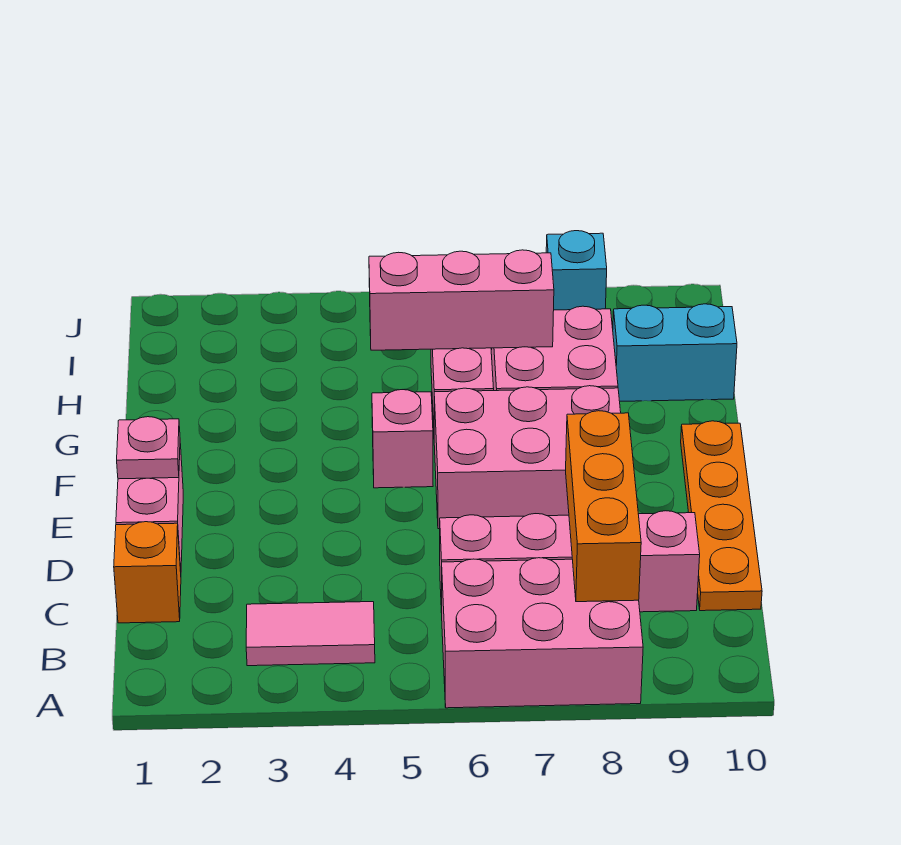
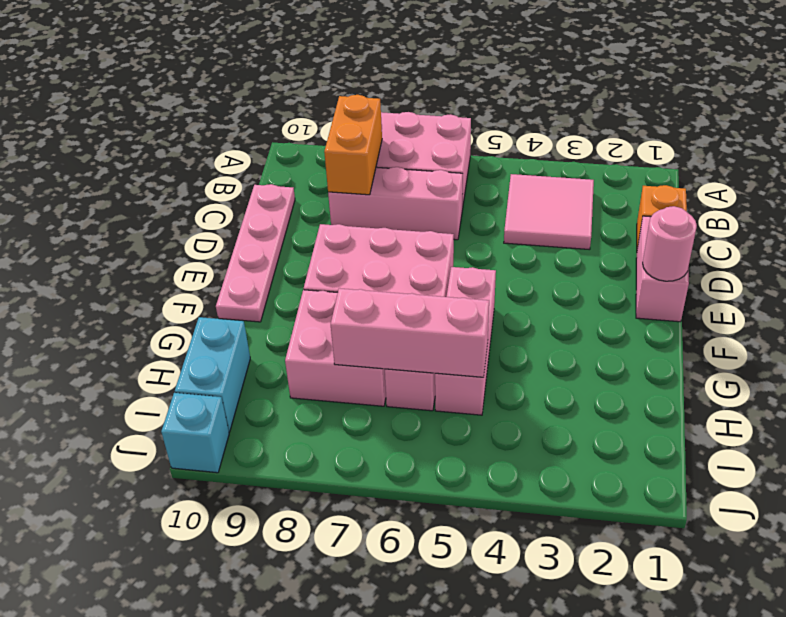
pink 1x2 tile [246,602,375,666] -> pink 2x2 tile [504,174,594,250]
orange 1x3 brick [566,411,641,602] -> orange 1x2 brick [324,95,382,195]
pink 1x4 brick [440,511,700,613] -> pink 1x3 brick [328,167,463,240]
orange 1x4 plate [681,421,762,611] -> pink 1x4 plate [216,184,295,322]
pink 1x1 plate [117,417,180,479] -> pink 1x1 round brick [643,206,697,281]
pink 1x1 brick [372,390,433,488] -> pink 1x3 brick [435,267,496,415]
cyan 1x2 brick [613,304,737,401] -> cyan 1x2 brick turned to [175,317,250,432]
cyan 1x1 brick [546,231,607,310] -> cyan 1x1 brick moved to [161,393,229,473]

